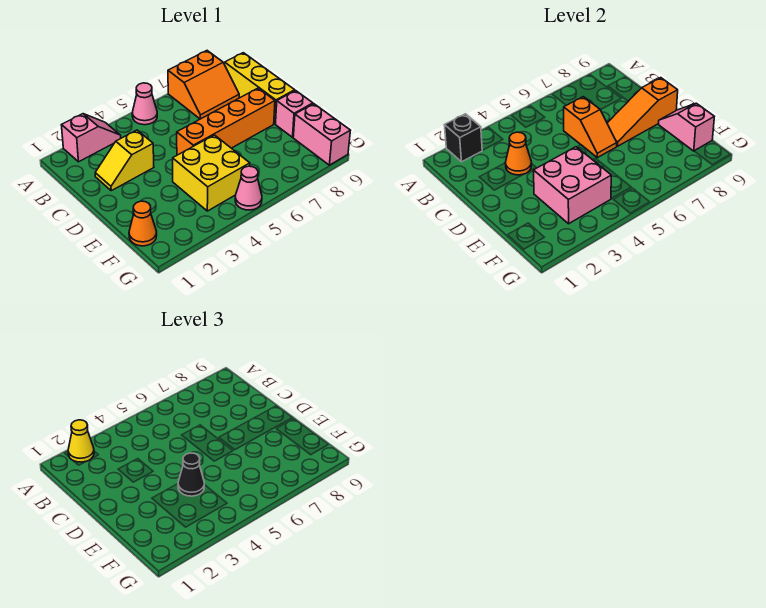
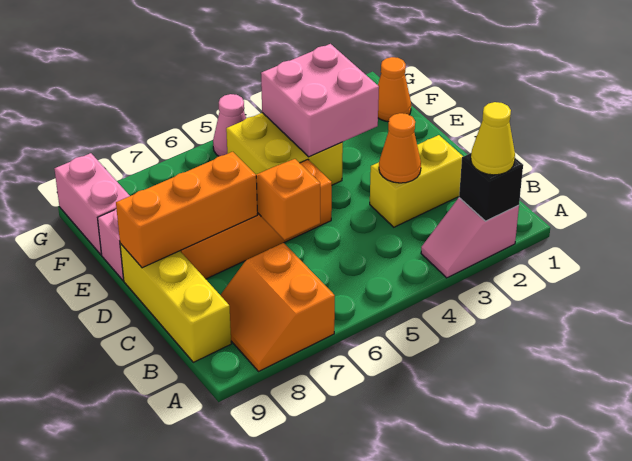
pink 1x1 cone [132,83,157,125] -> none
orange 2x2 slope [168,51,239,119] -> orange 2x2 slope turned to [221,243,335,371]
yellow 1x2 slope [95,130,154,191] -> yellow 1x2 brick [370,135,463,227]
orange 1x3 slope [607,78,678,146] -> orange 1x3 brick [116,152,257,268]
black 1x1 cone [178,453,204,496] -> none
pink 1x2 slope [659,103,714,151] -> none

